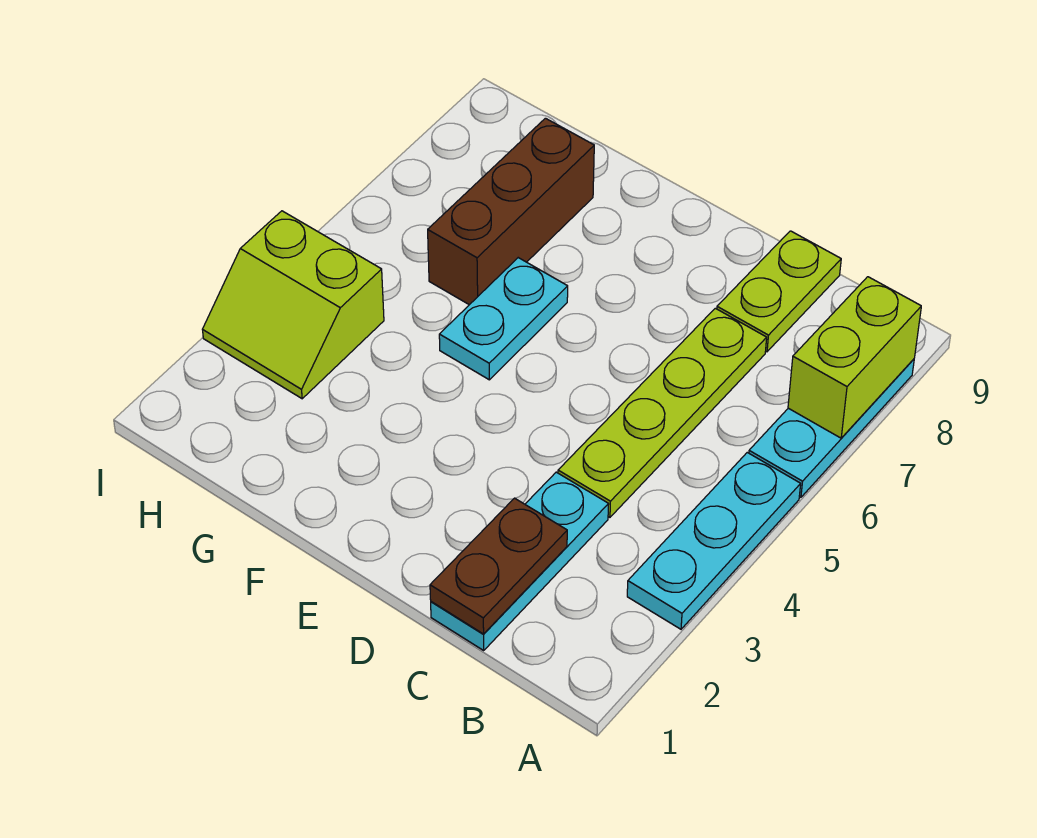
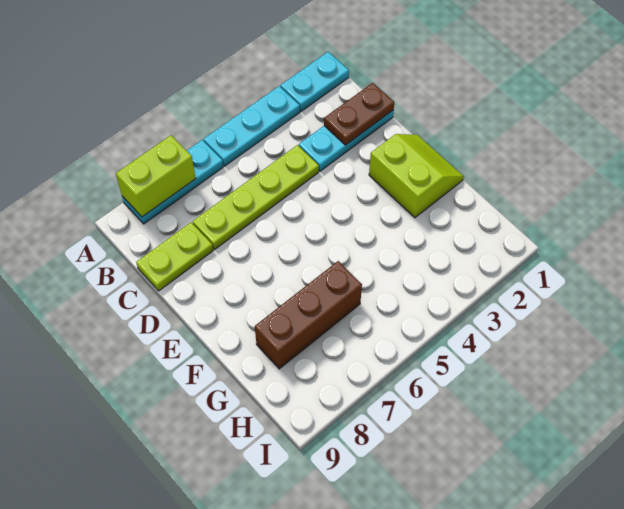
cyan 1x2 plate [439,258,568,380] -> cyan 1x2 plate moved to [280,52,349,111]
lime 2x2 slope [202,211,384,399] -> lime 2x2 slope moved to [369,134,464,218]

